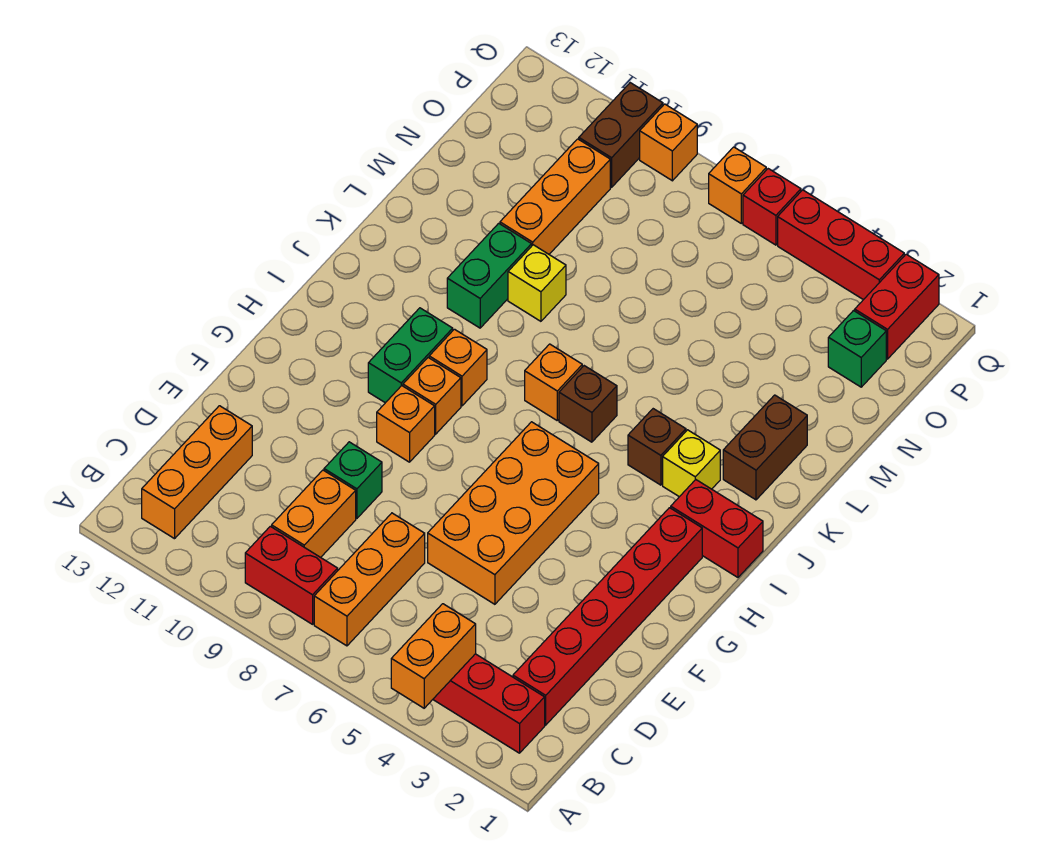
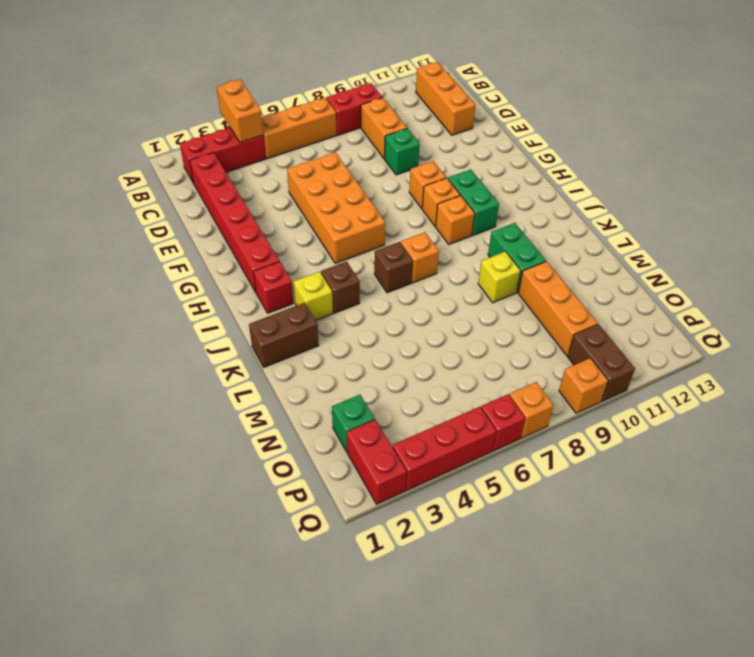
orange 1x3 brick [314,513,425,646] -> orange 1x3 brick turned to [262,98,337,159]
red 1x2 brick [671,480,763,577] -> red 1x1 brick [254,261,293,313]
brown 1x2 brick [723,395,807,500] -> brown 1x2 brick turned to [249,303,319,367]

